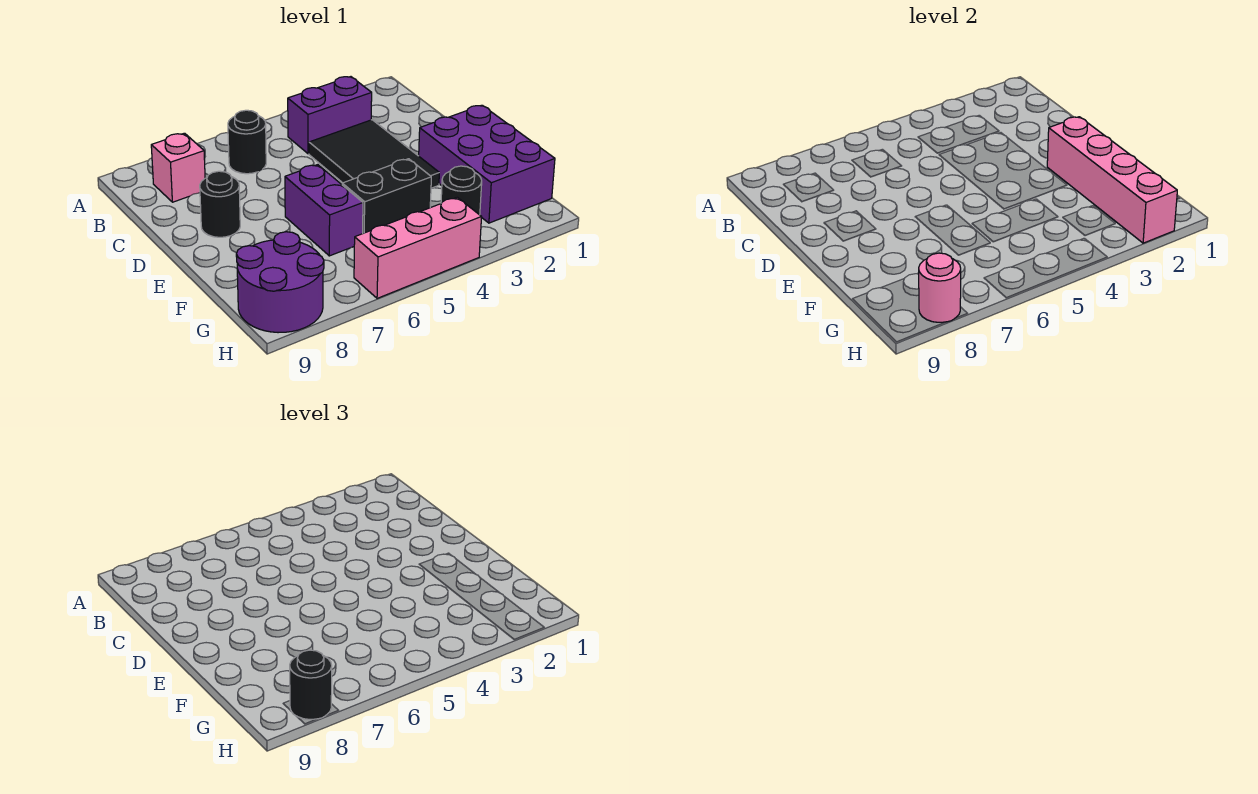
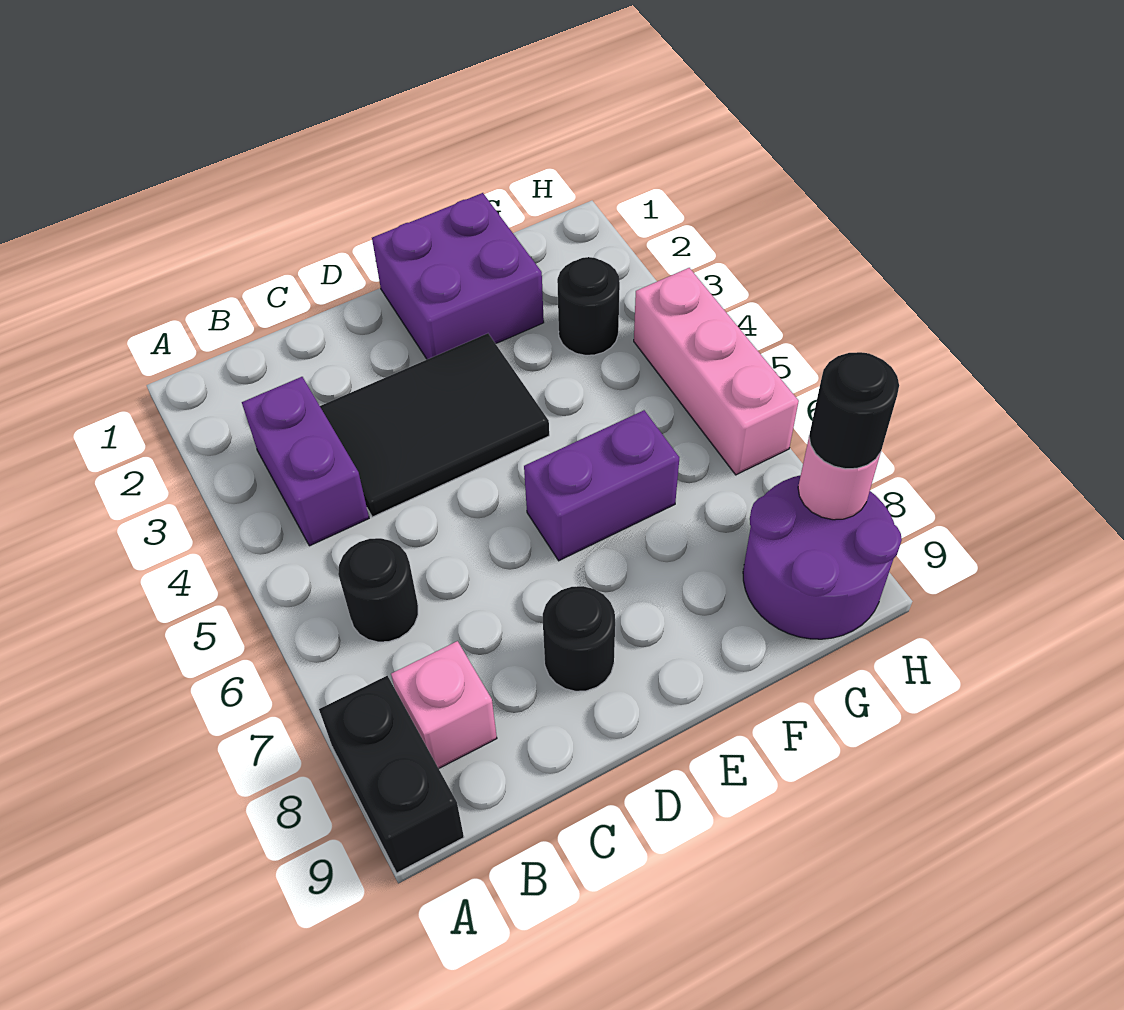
purple 2x3 brick [419,105,555,223] -> purple 2x2 brick [372,193,544,359]
pink 1x4 brick [1047,117,1177,243] -> none
black 1x2 brick [342,159,431,233] -> black 1x2 brick moved to [319,676,464,873]

